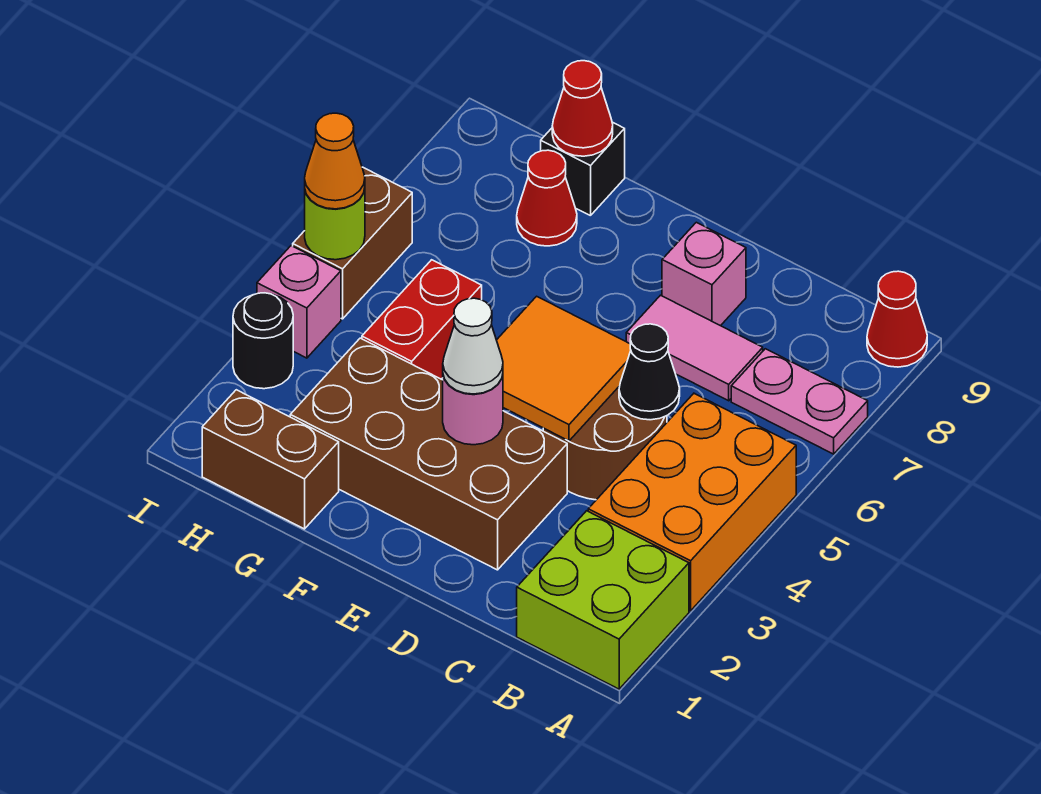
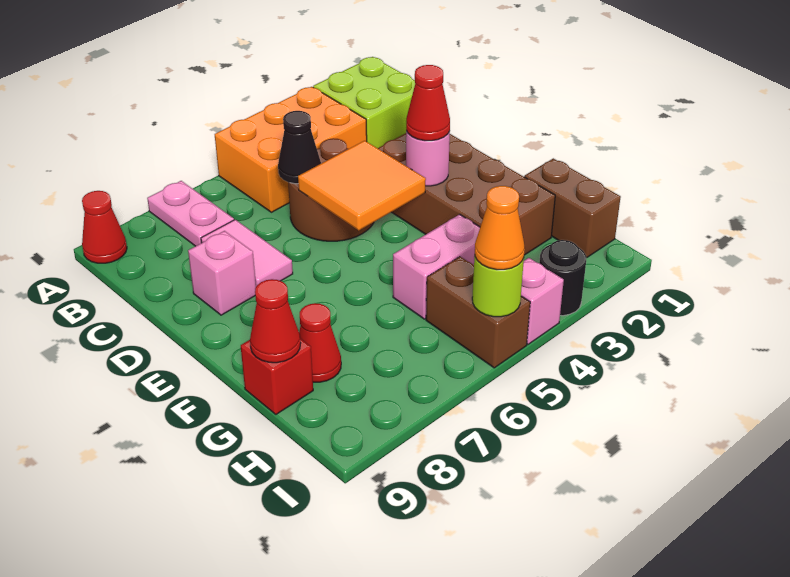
white 1x1 cone [443,298,503,394] -> red 1x1 cone [406,65,450,141]
red 1x2 brick [362,260,482,379] -> pink 1x2 brick [393,214,480,319]
black 1x1 brick [541,122,625,216] -> red 1x1 brick [241,339,313,414]
brown 1x2 brick [293,167,412,319] -> brown 1x2 brick turned to [426,257,530,368]

